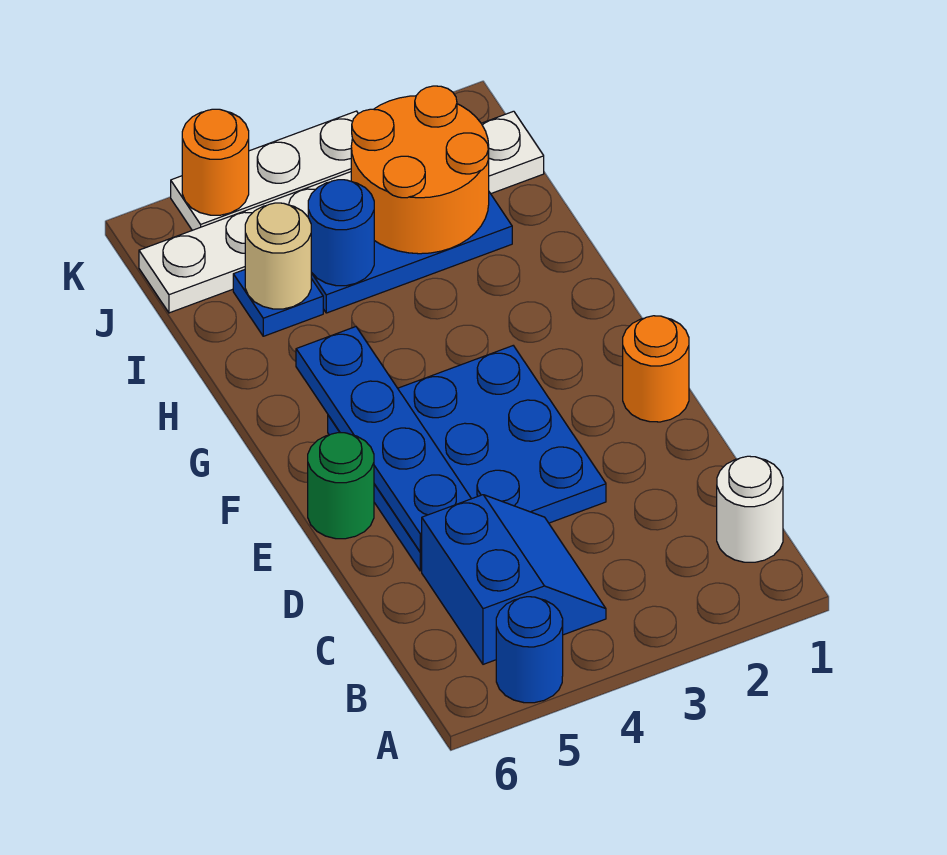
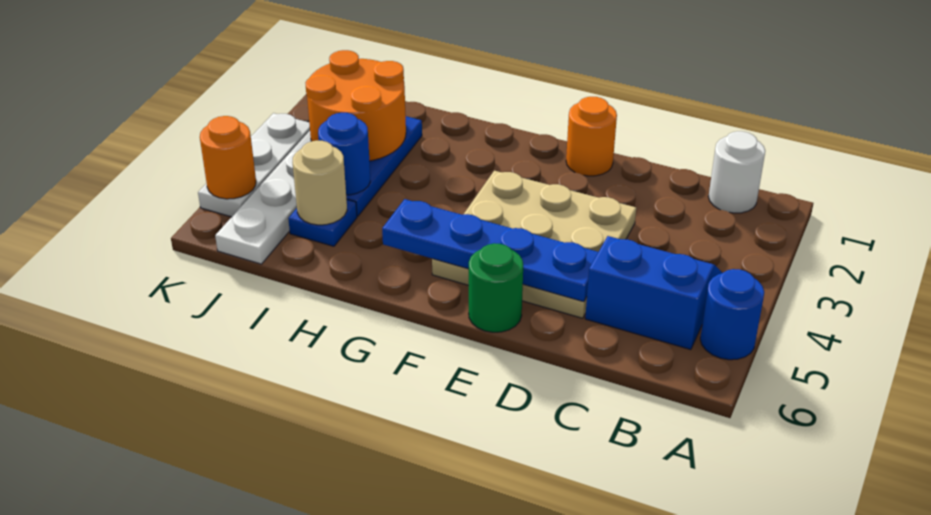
blue 3x3 plate [328,346,606,571] -> tan 3x3 plate [432,171,636,318]

